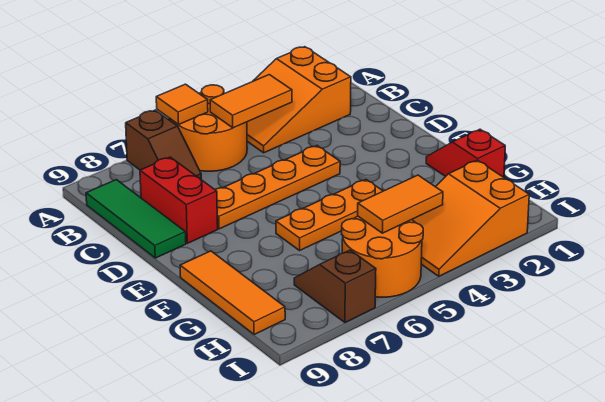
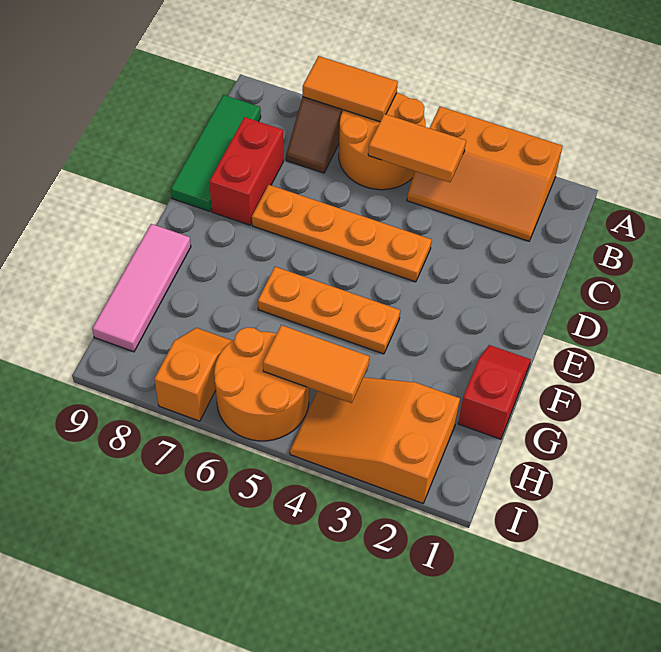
orange 2x3 slope [247,47,351,153] -> orange 2x3 slope turned to [407,107,563,241]
orange 1x1 tile [156,84,208,125] -> orange 1x2 tile [303,56,398,122]
orange 1x3 tile [180,251,285,335] -> pink 1x3 tile [92,224,191,352]
brown 1x2 slope [294,250,376,323] -> orange 1x2 slope [154,328,232,421]

